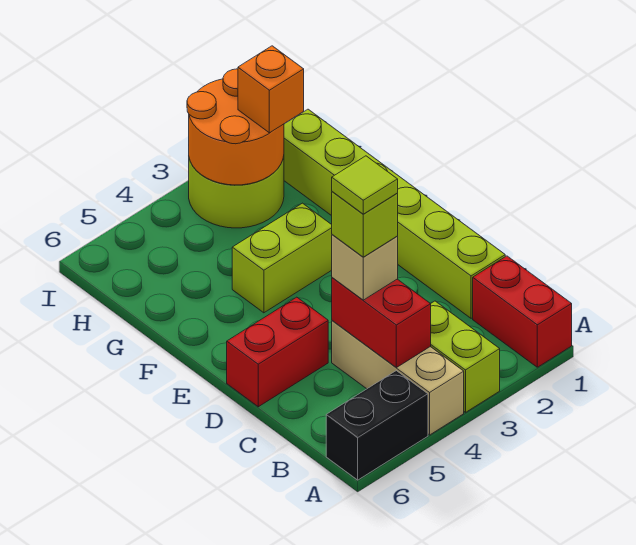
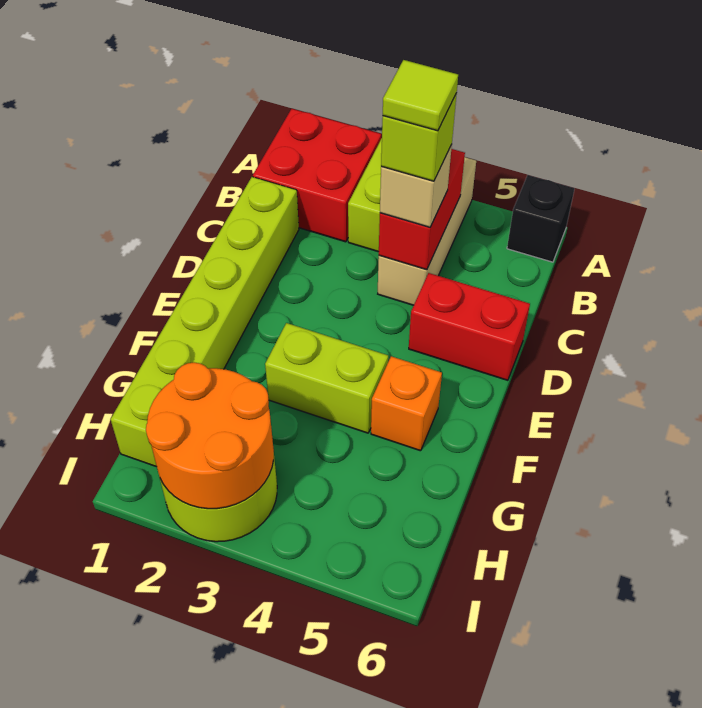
red 1x2 brick [473,256,572,367] -> red 2x2 brick [253,109,381,242]
black 1x2 brick [326,371,428,480] -> black 1x1 brick [507,175,575,262]
orange 1x1 brick [238,46,304,133] -> orange 1x1 brick moved to [371,356,442,451]

